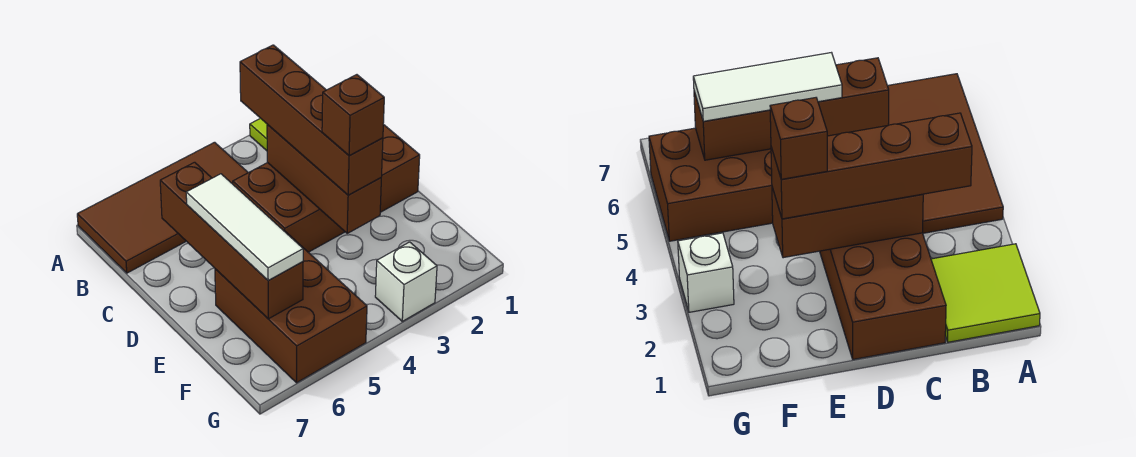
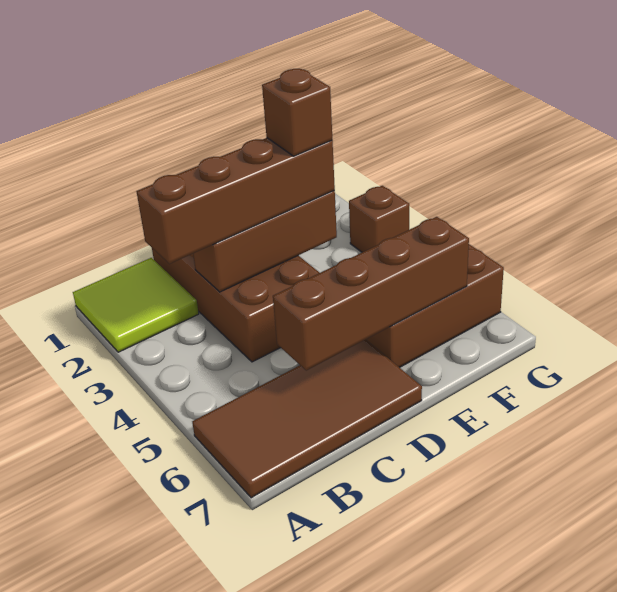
brown 2x4 tile [77,142,248,273] -> brown 2x4 tile turned to [192,340,422,498]
white 1x3 tile [186,174,303,280] -> none
white 1x1 brick [375,242,437,321] -> brown 1x1 brick [349,186,409,252]

